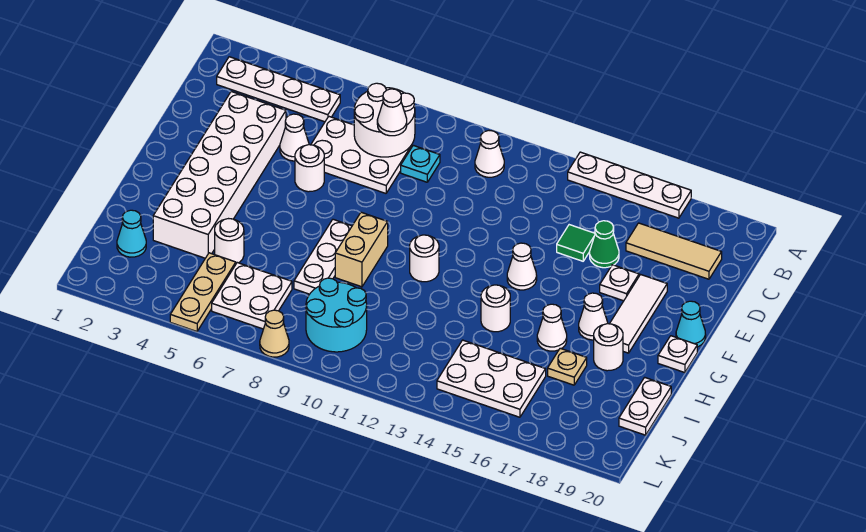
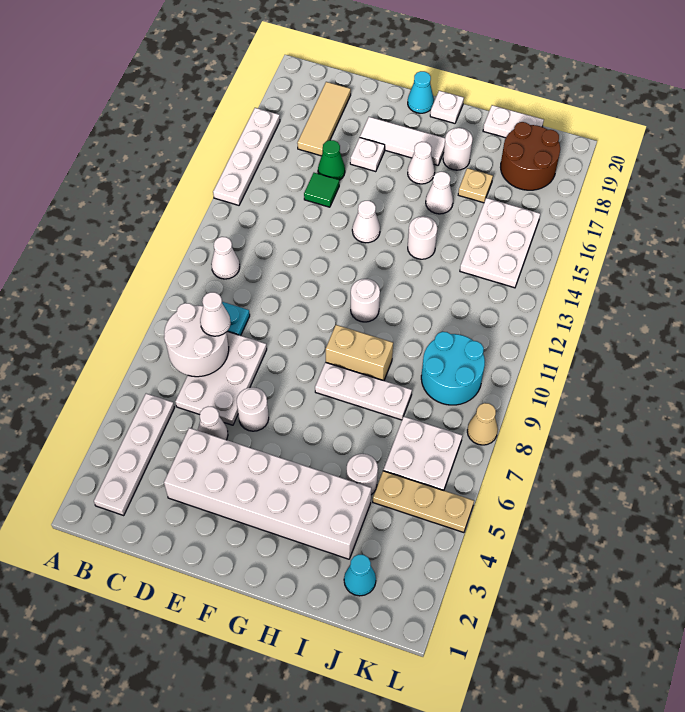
none -> brown 2x2 round brick [501,122,560,190]

